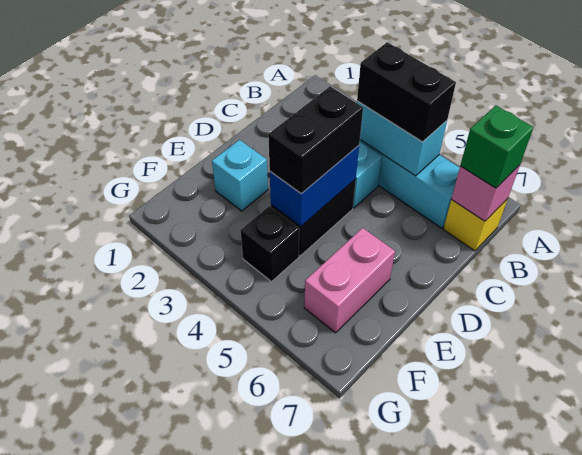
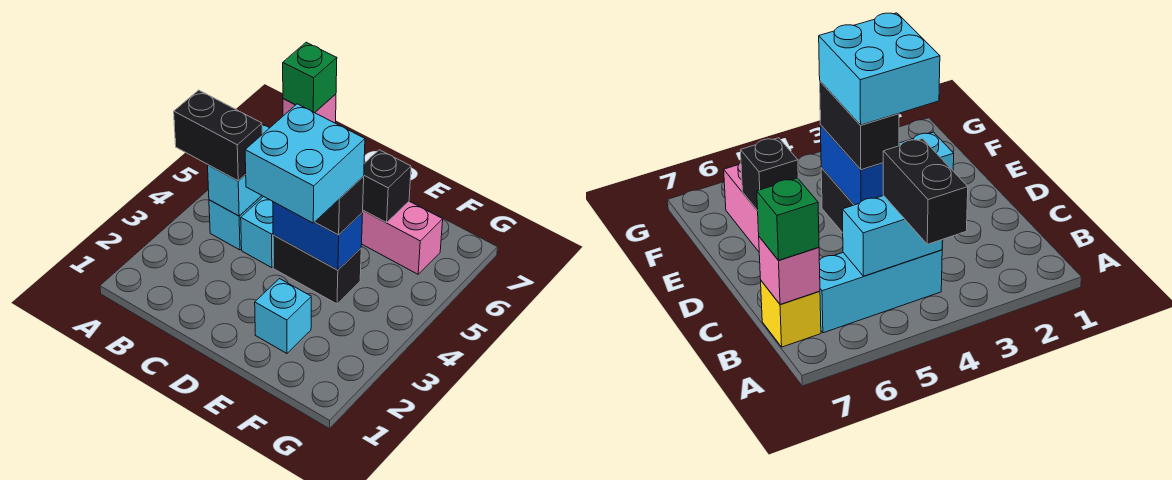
black 1x2 brick [357,42,456,142] -> black 1x2 brick turned to [174,90,262,181]
none -> cyan 2x2 brick [245,104,365,223]
black 1x1 brick [240,206,299,282] -> black 1x1 brick moved to [363,150,411,223]

